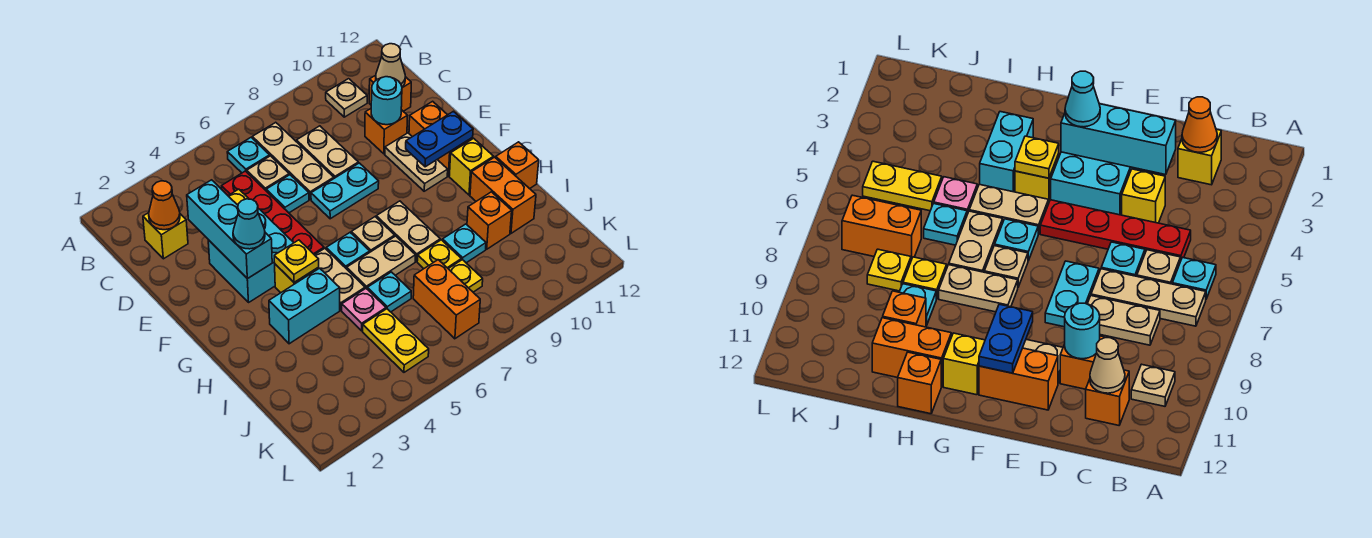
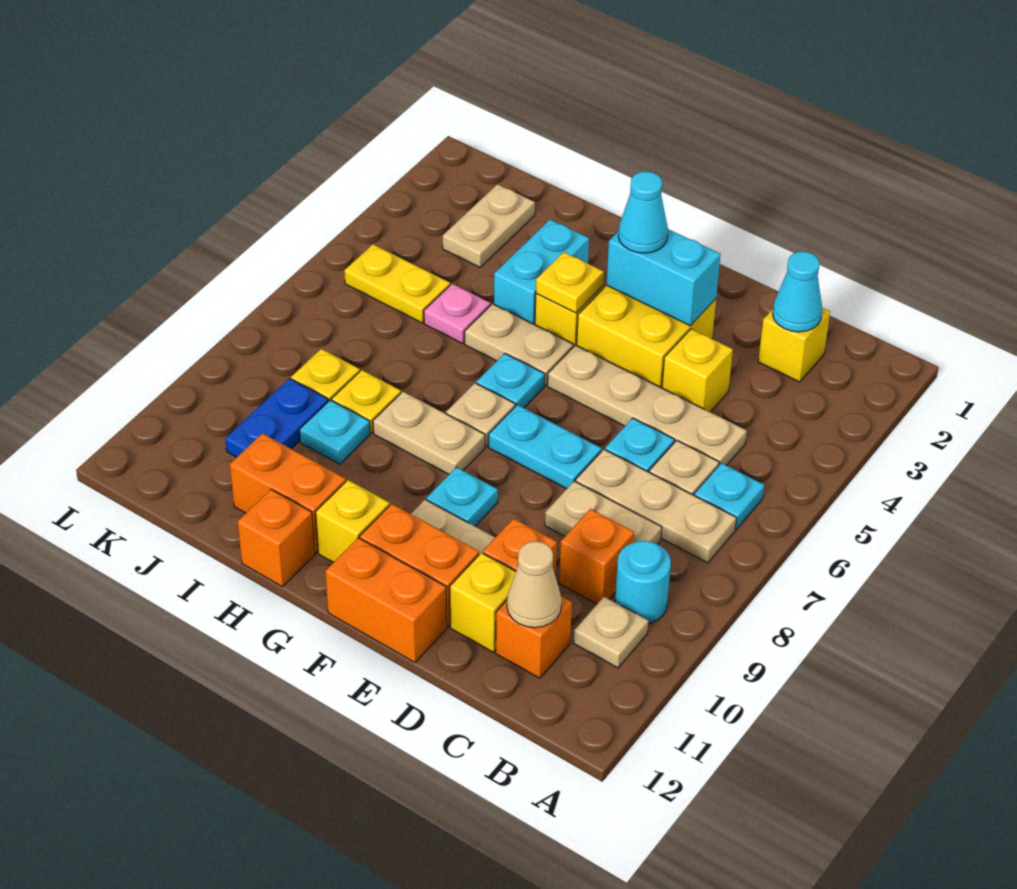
orange 1x1 cone [149,181,180,230] -> cyan 1x1 cone [773,252,822,332]
red 1x4 plate [222,171,324,255] -> tan 1x4 plate [548,345,747,466]
cyan 1x3 brick [187,180,272,279] -> cyan 1x2 brick [607,229,721,326]
cyan 1x1 round brick [371,77,402,125] -> cyan 1x1 round brick moved to [615,541,671,623]
none -> yellow 1x1 brick [450,553,516,652]
cyan 2x2 brick [208,209,294,302] -> yellow 2x2 brick [577,286,716,388]
cyan 1x2 plate [311,163,379,219] -> cyan 1x2 plate turned to [489,405,602,489]
blue 1x2 plate [406,111,473,167] -> blue 1x2 plate moved to [225,378,328,457]
tan 1x2 plate [347,236,415,289] -> tan 1x2 plate moved to [443,184,535,267]
cyan 1x1 plate [367,272,411,312] -> cyan 1x1 plate moved to [426,467,498,526]
orange 1x1 brick [467,192,512,249] -> orange 1x1 brick moved to [559,509,634,604]
orange 1x2 brick [413,260,480,339] -> orange 1x2 brick moved to [325,538,447,663]

